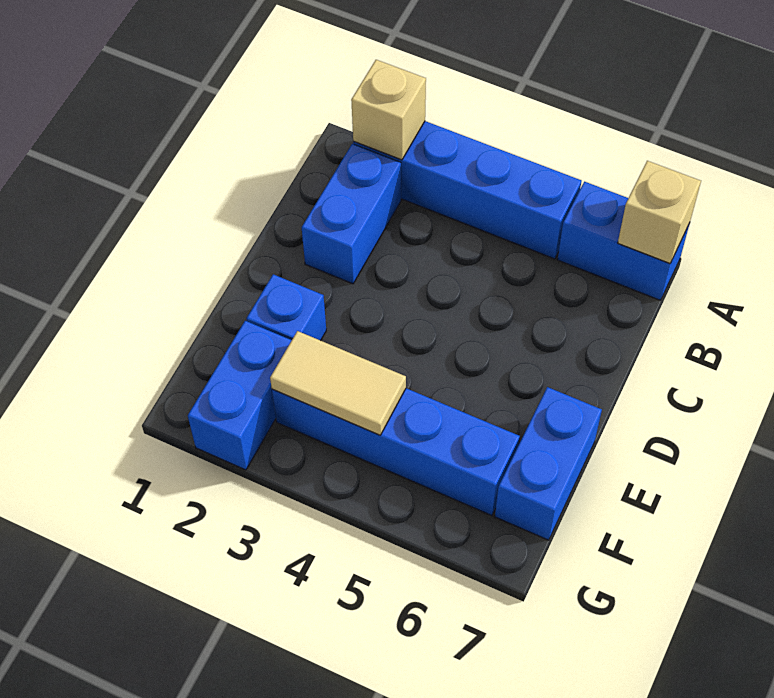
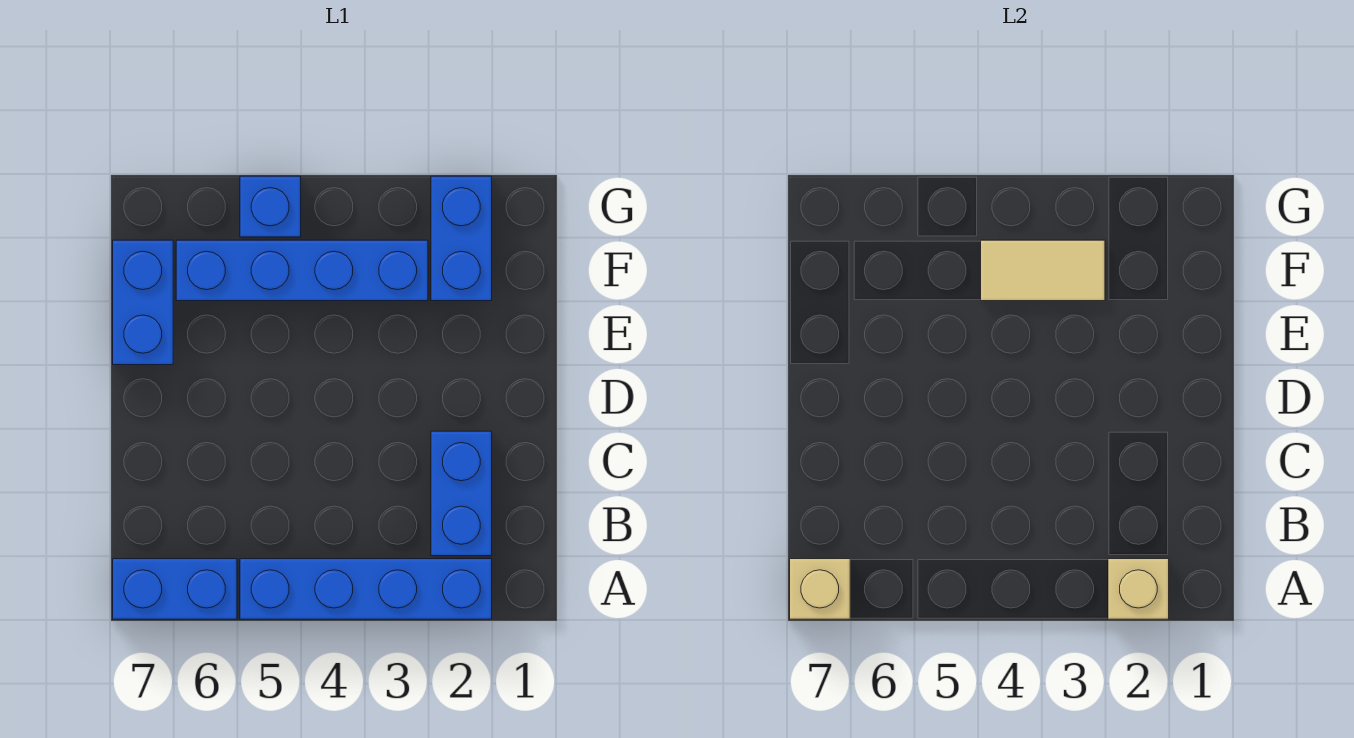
blue 1x1 brick [246,274,326,341] -> blue 1x1 brick moved to [240,176,301,237]

